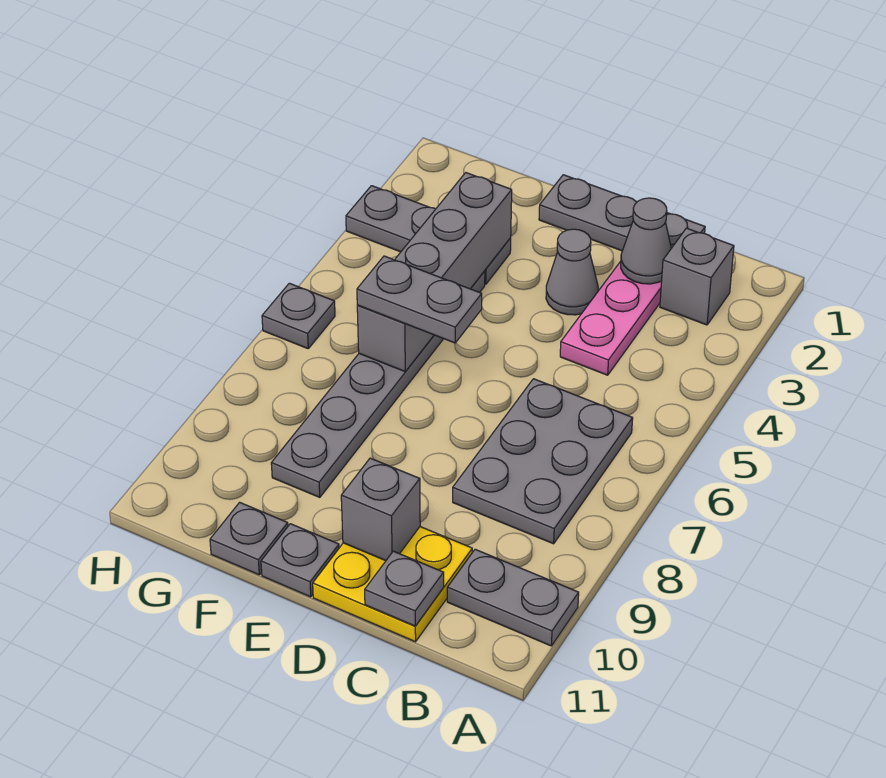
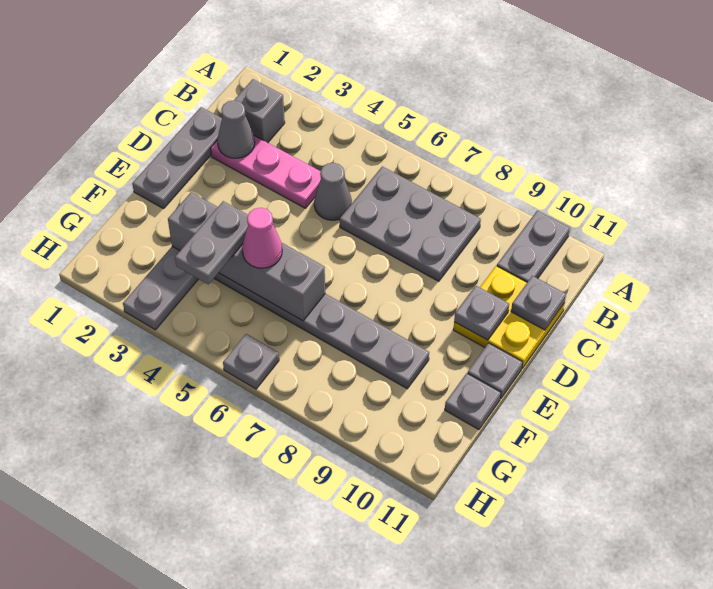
grey 1x1 cone [546,229,598,315] -> grey 1x1 cone moved to [314,163,352,220]
grey 1x1 brick [341,458,420,561] -> grey 1x1 plate [454,286,509,340]
grey 1x2 plate [357,256,482,343] -> grey 1x2 plate moved to [175,201,248,284]
none -> pink 1x1 cone [242,208,282,268]

